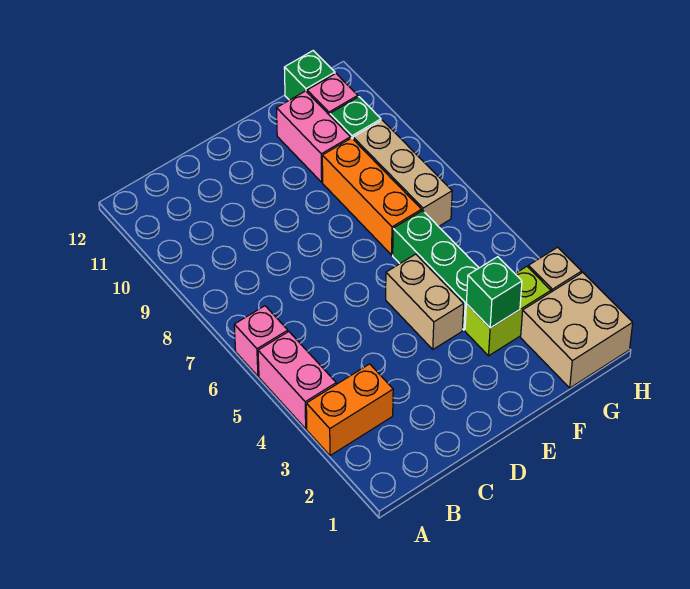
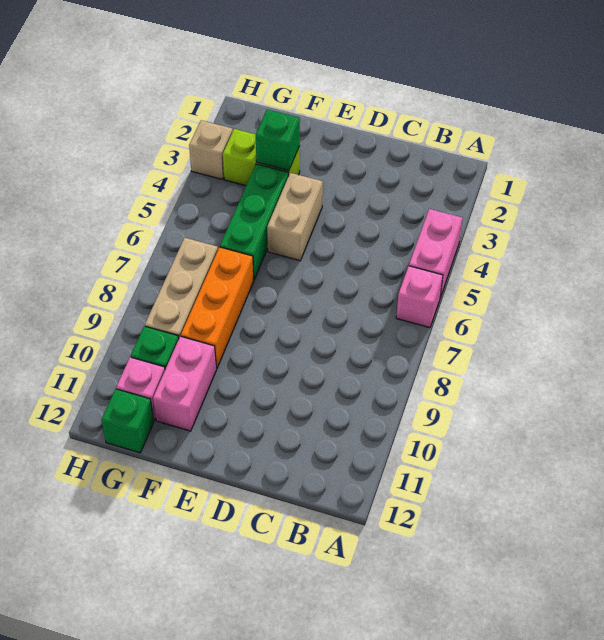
orange 1x2 brick [306,364,393,456] -> none
tan 2x2 brick [521,273,633,388] -> none

